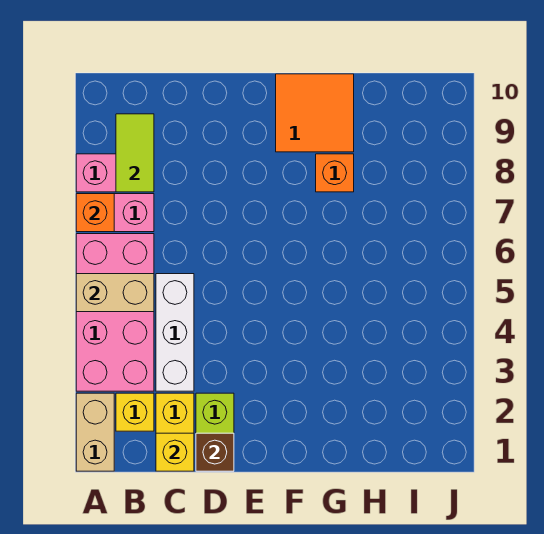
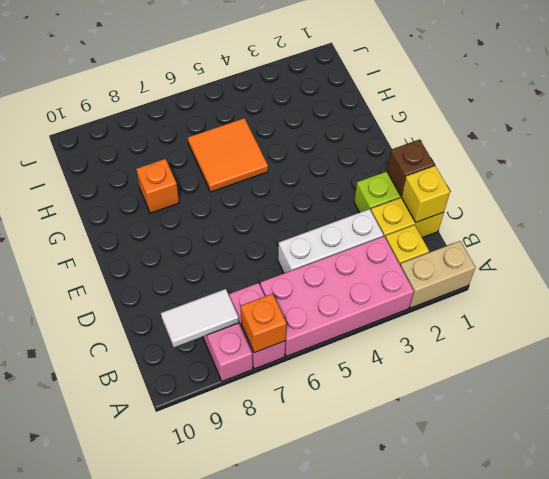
tan 1x2 brick [76,274,154,312] -> none
lime 1x2 tile [116,114,154,192] -> white 1x2 tile [161,289,239,347]
orange 2x2 tile [276,74,354,152] -> orange 2x2 tile moved to [188,118,268,192]

